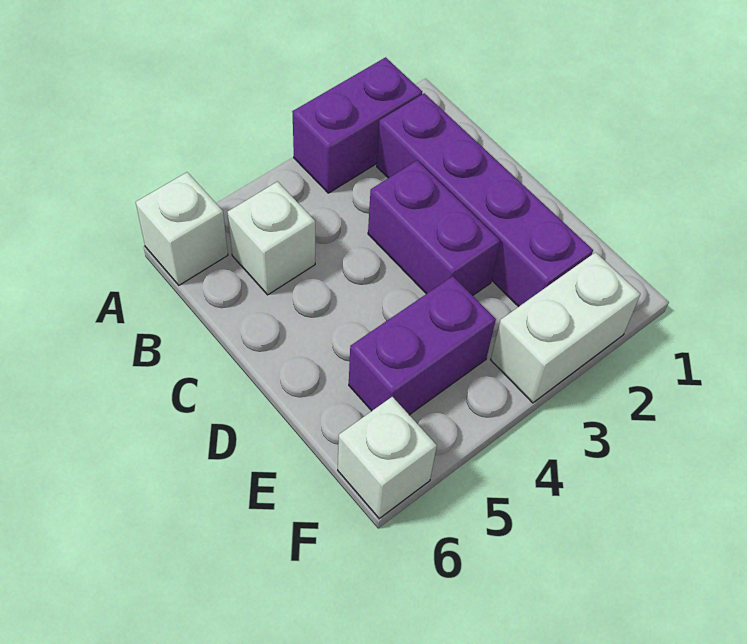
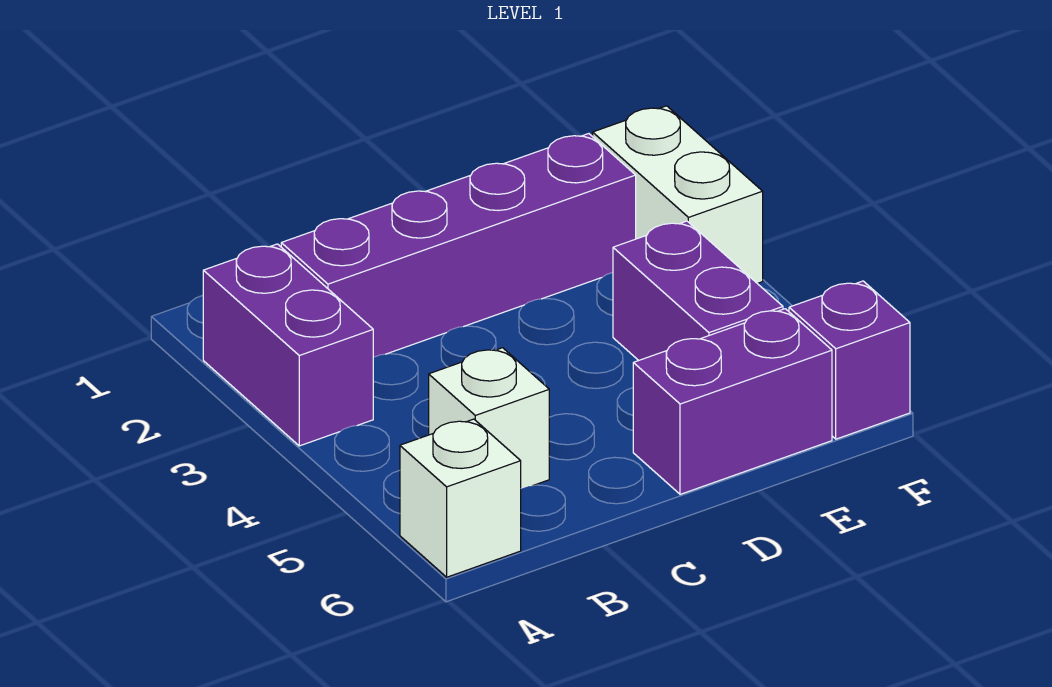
purple 1x2 brick [368,160,500,296] -> purple 1x2 brick moved to [633,309,832,494]
white 1x1 brick [338,397,437,519] -> purple 1x1 brick [789,281,910,439]

